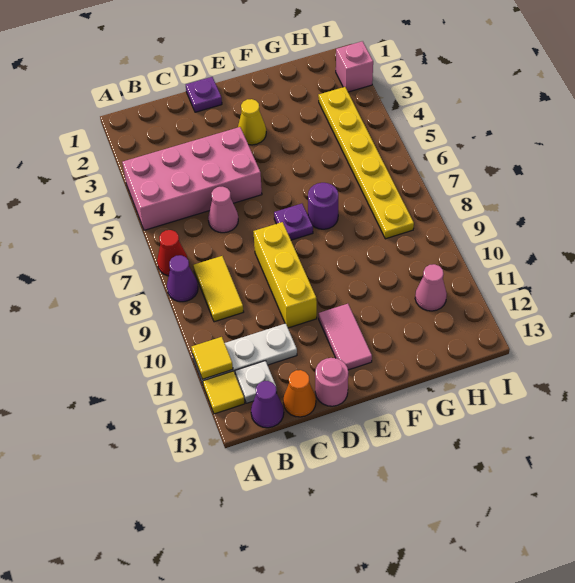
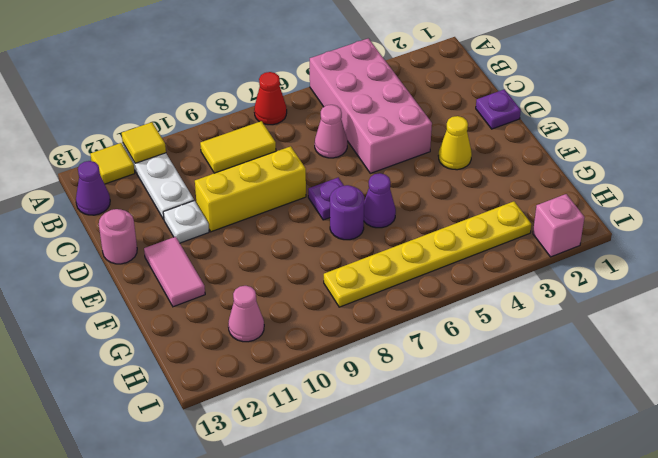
purple 1x1 cone [167,255,198,302] -> purple 1x1 cone moved to [364,173,396,228]
white 1x1 plate [235,361,277,403] -> white 1x1 plate moved to [163,201,209,243]
orange 1x1 cone [283,370,316,417] -> none
pink 1x2 tile [319,304,372,370] -> pink 1x2 tile turned to [144,237,205,307]

